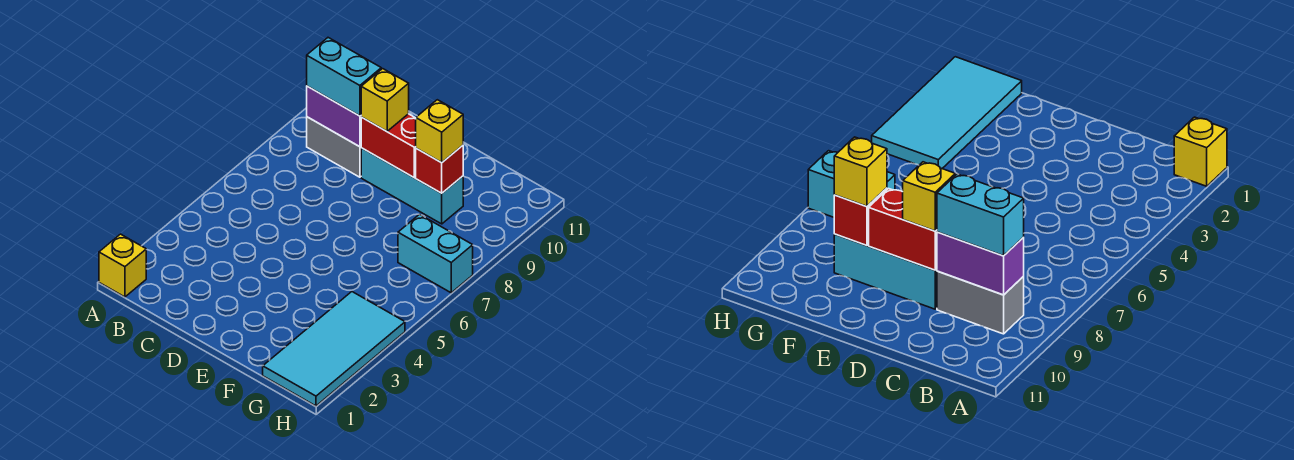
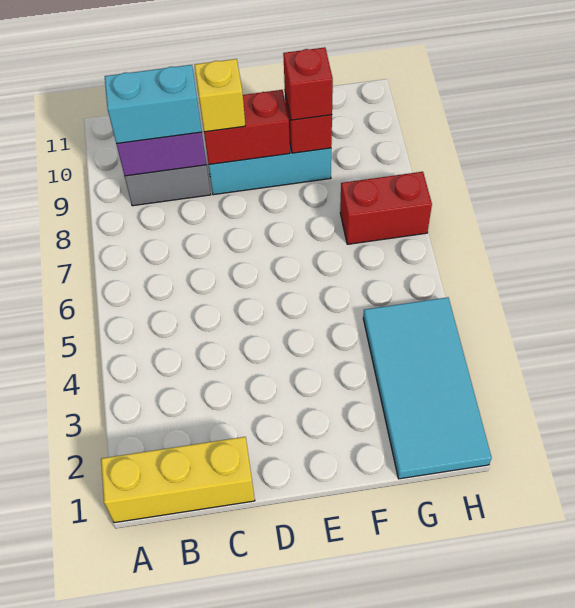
yellow 1x1 brick [99,234,146,297] -> yellow 1x3 brick [101,437,255,523]
yellow 1x1 brick [416,100,463,163] -> red 1x1 brick [283,47,333,120]
cyan 1x2 brick [398,214,473,293] -> red 1x2 brick [340,172,432,244]

